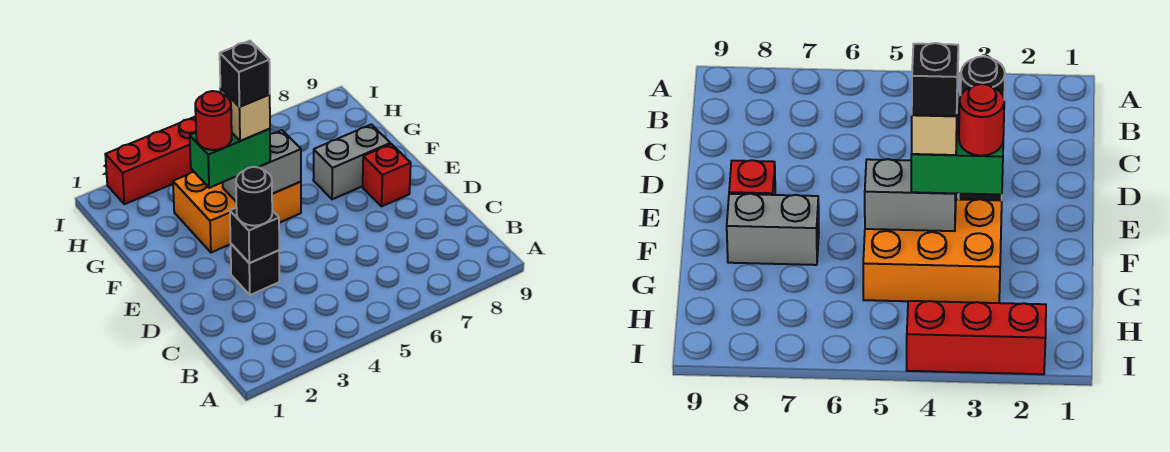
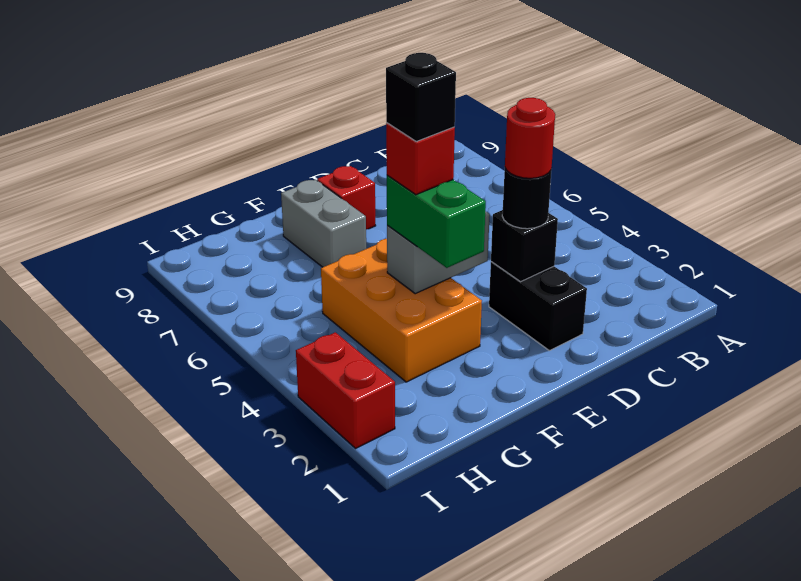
black 1x1 brick [231,244,279,295] -> black 1x2 brick [489,262,587,351]
red 1x1 round brick [195,91,232,150] -> red 1x1 round brick moved to [505,98,555,178]
grey 1x2 brick [223,130,301,201] -> grey 1x2 brick turned to [387,211,490,294]
tan 1x1 brick [220,88,270,141] -> red 1x1 brick [386,123,455,195]
red 1x3 brick [105,117,196,204] -> red 1x2 brick [296,332,395,448]

